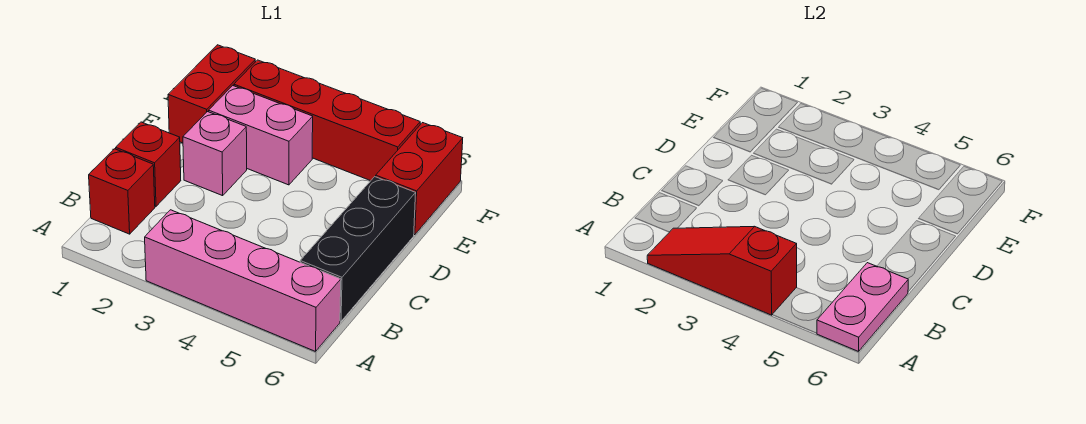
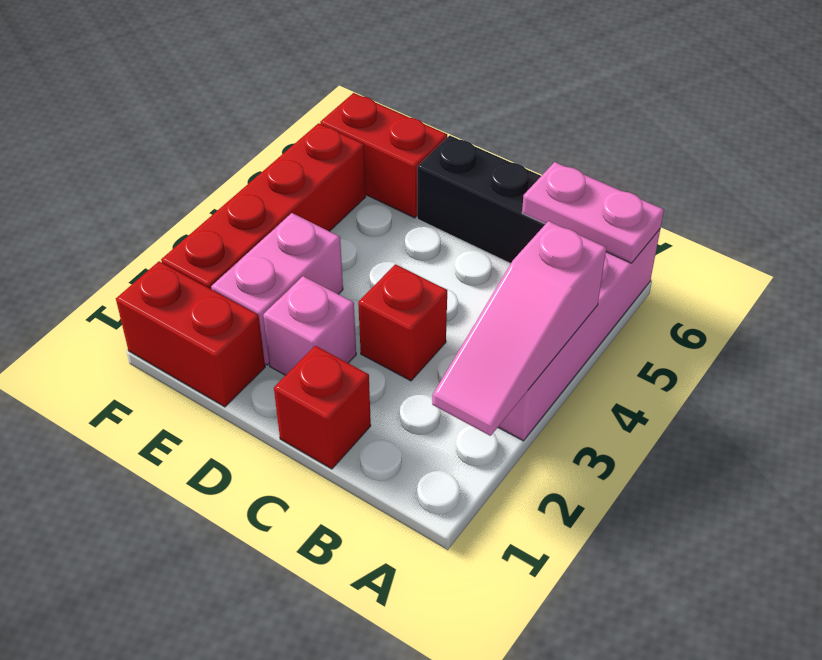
red 1x3 slope [647,227,797,315] -> pink 1x3 slope [432,221,606,436]
red 1x1 brick [89,149,155,234] -> red 1x1 brick moved to [358,264,447,381]

